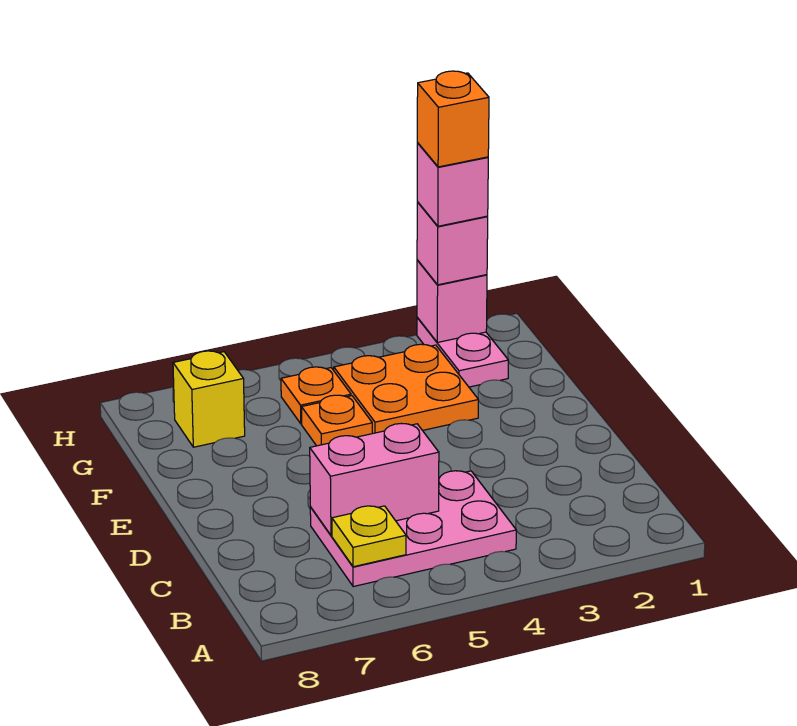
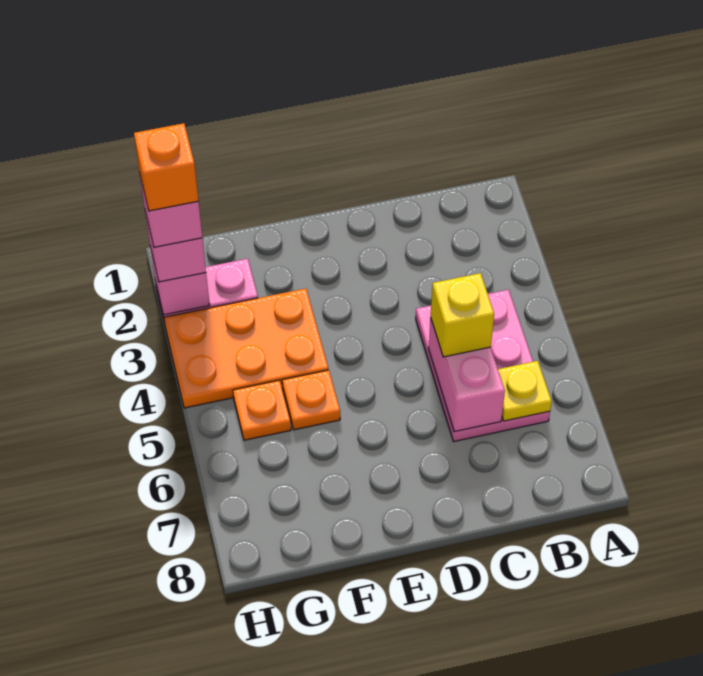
orange 2x2 plate [334,344,478,434] -> orange 2x3 plate [164,289,328,408]
yellow 1x1 brick [173,351,245,447] -> yellow 1x1 brick moved to [431,273,494,357]

